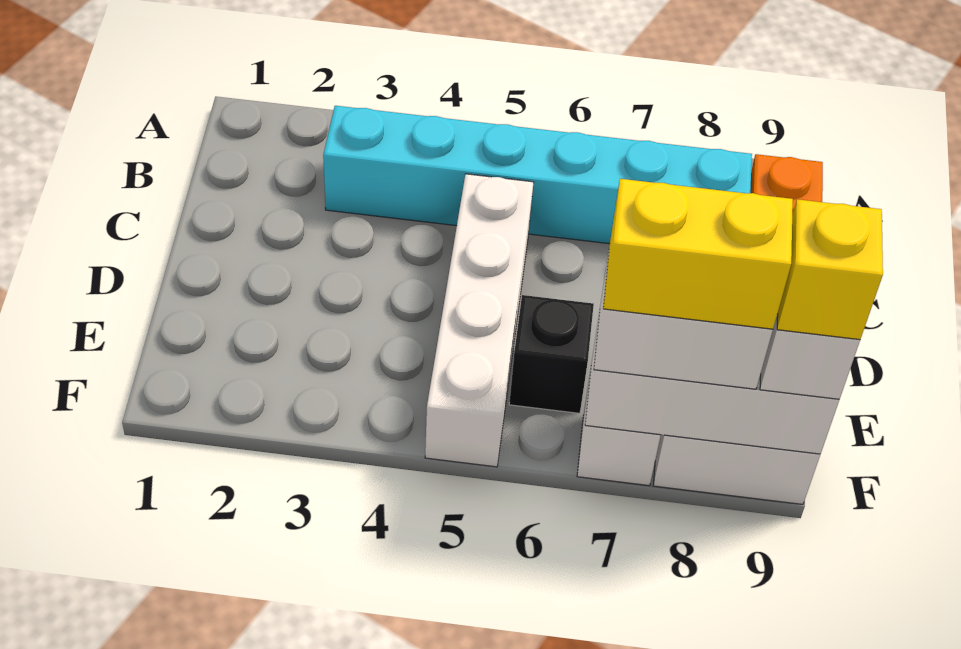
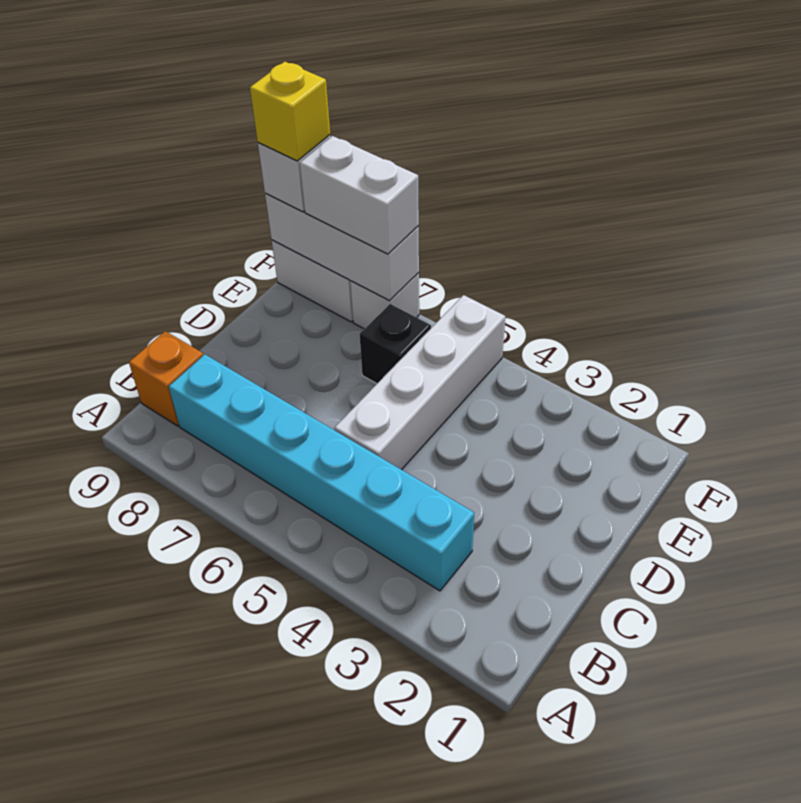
yellow 1x2 brick [603,179,793,329] -> none

